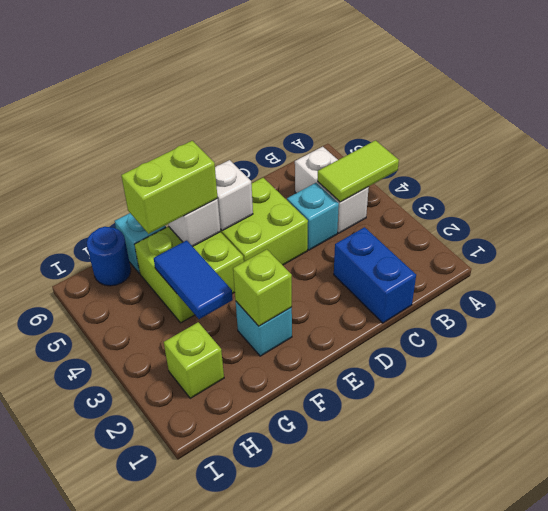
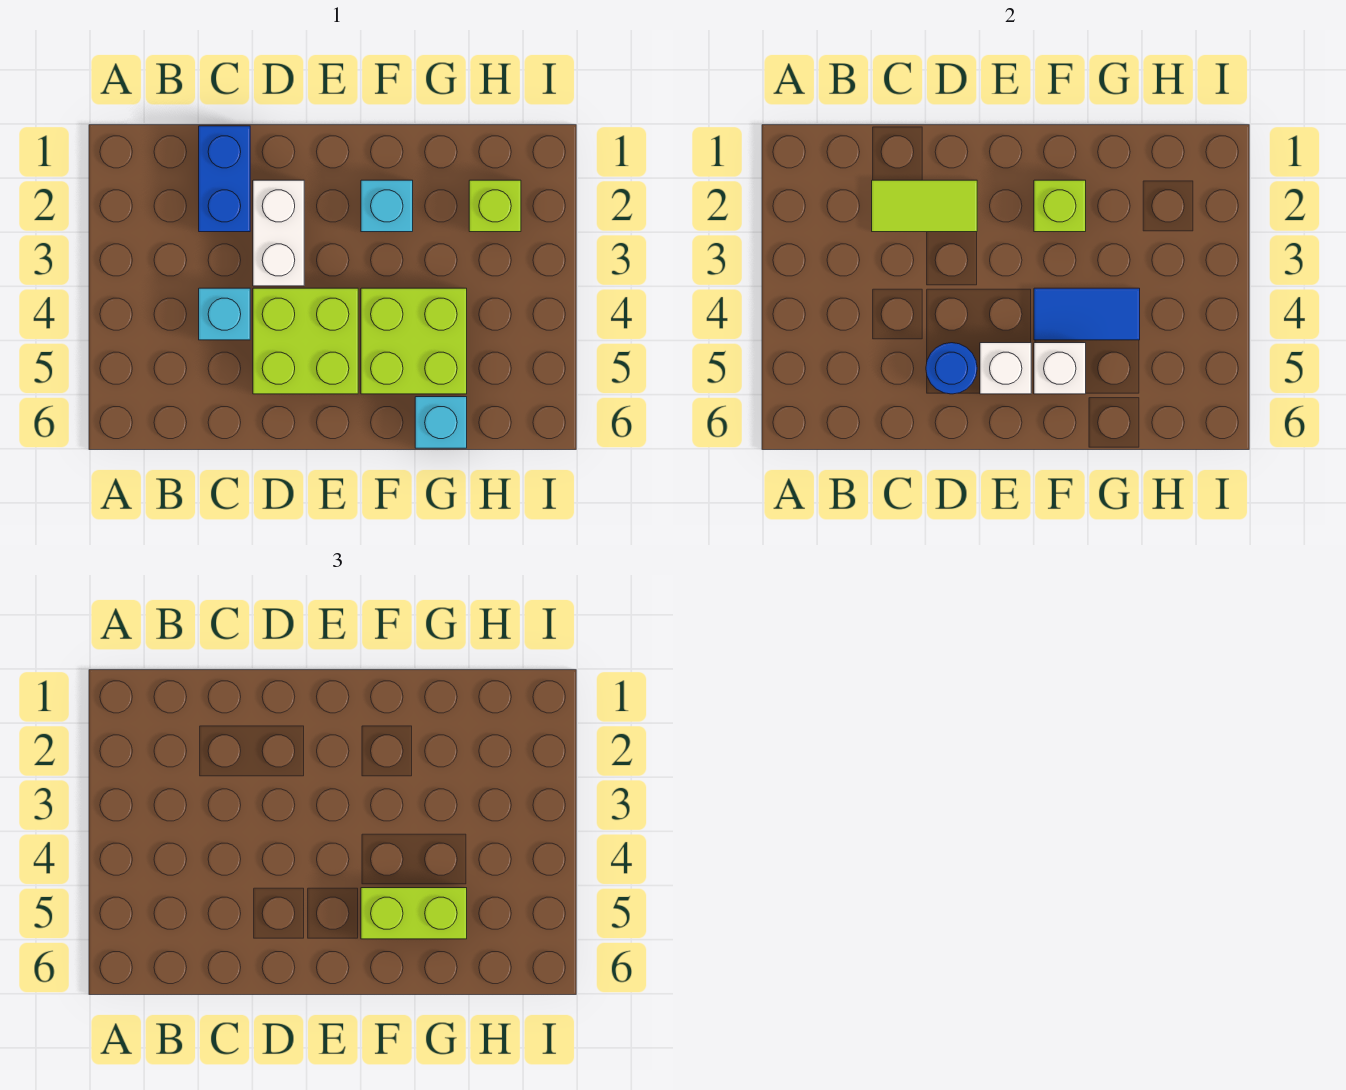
lime 1x2 tile [318,140,399,202] -> lime 1x2 tile moved to [872,180,977,232]
white 1x2 brick [295,147,369,233] -> white 1x2 brick moved to [253,180,304,286]
blue 1x2 tile [154,240,233,319] -> blue 1x2 tile turned to [1034,288,1140,340]
blue 1x1 round brick [87,227,131,286] -> blue 1x1 round brick moved to [926,343,977,394]

